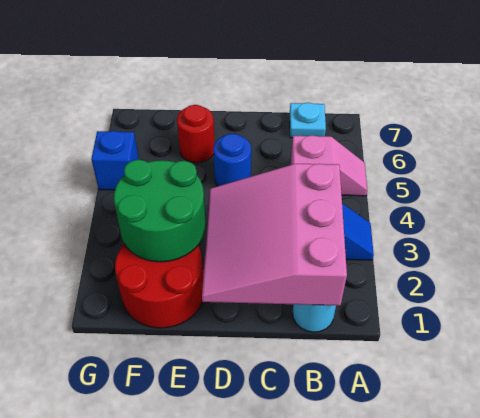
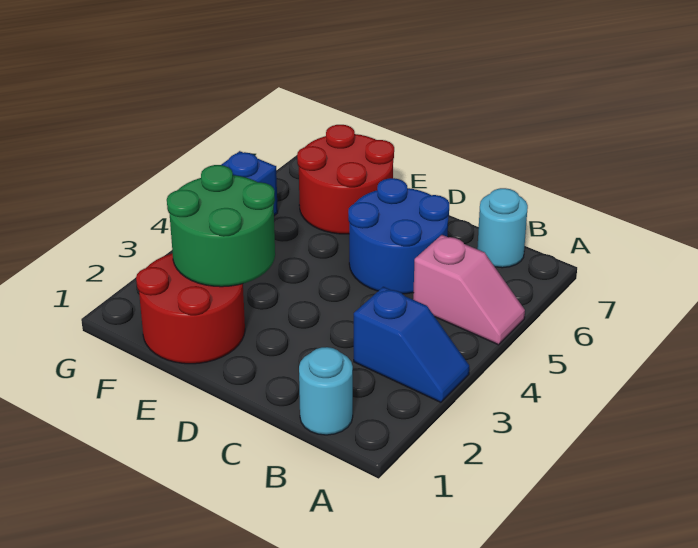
pink 3x3 slope [202,164,347,306] -> none
cyan 1x1 plate [290,103,326,138] -> cyan 1x1 round brick [477,188,528,268]
blue 1x1 round brick [213,134,251,186] -> blue 2x2 round brick [348,178,449,294]
red 1x1 round brick [177,105,214,163] -> red 2x2 round brick [297,125,394,234]

